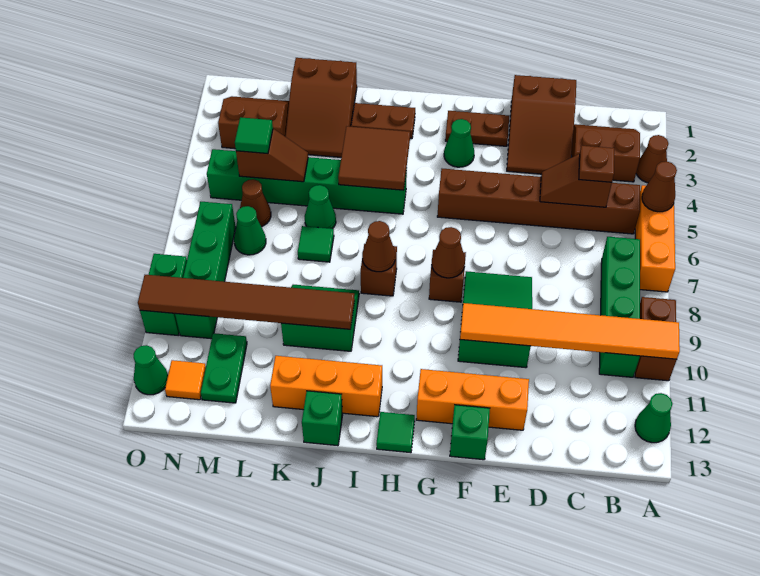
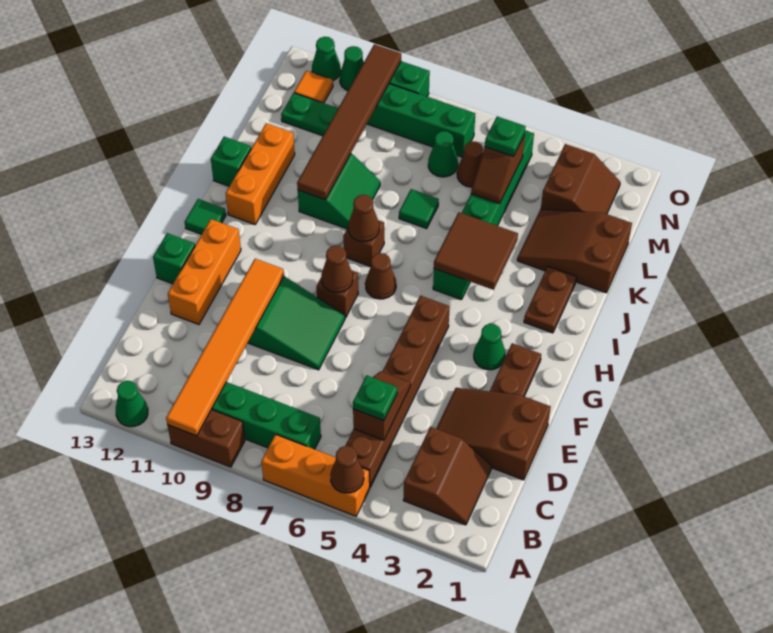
brown 1x1 cone [636,135,668,183] -> brown 1x1 cone moved to [365,253,396,299]
brown 1x1 plate [579,146,614,182] -> green 1x1 plate [353,375,397,421]
green 1x1 cone [305,185,336,229] -> green 1x1 cone moved to [340,46,364,91]
green 1x1 tile [235,117,273,154] -> green 1x1 plate [485,116,526,157]

